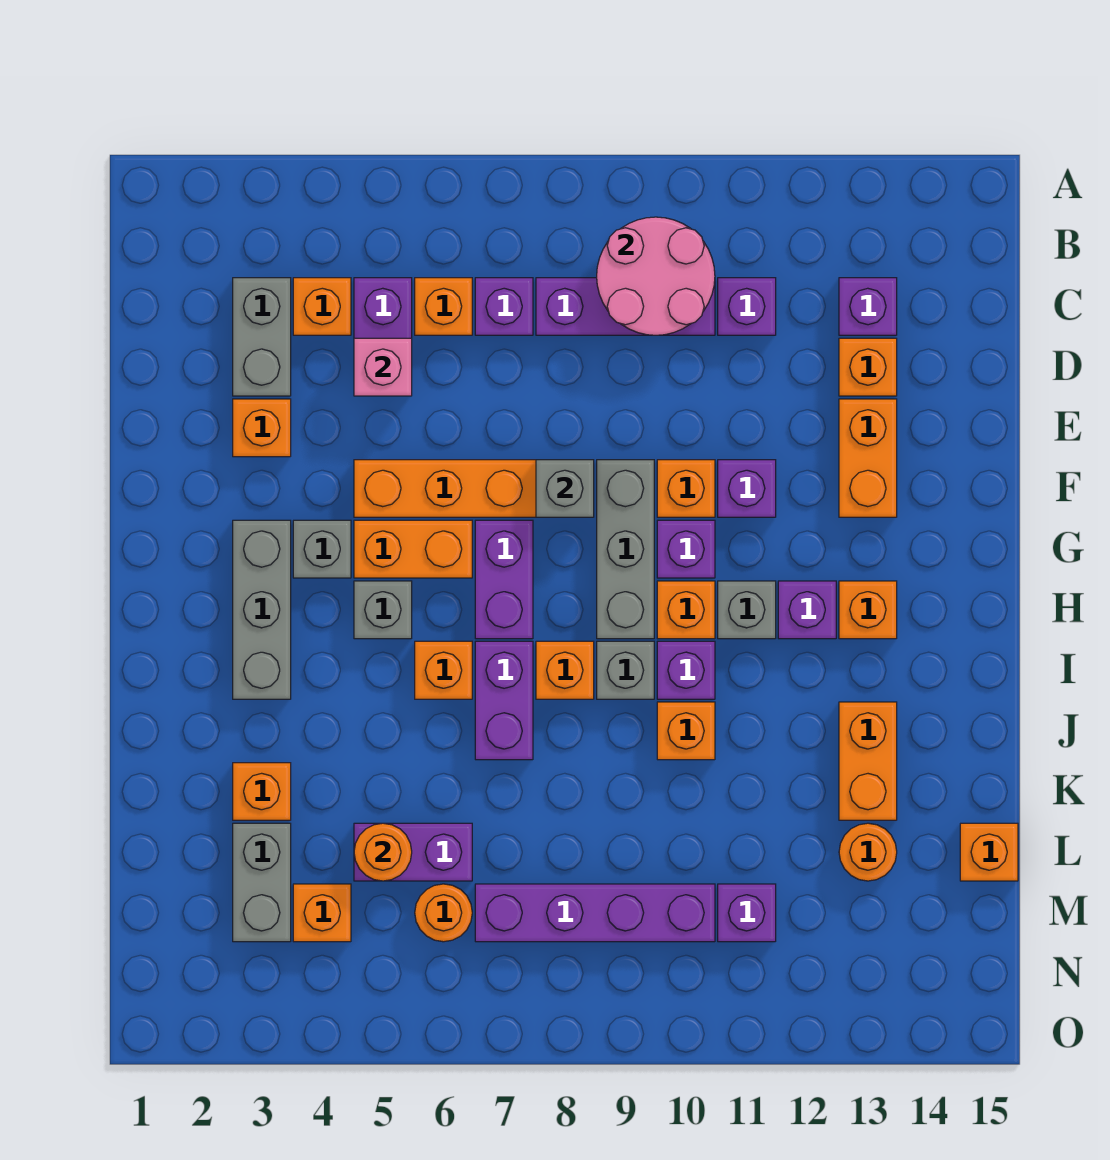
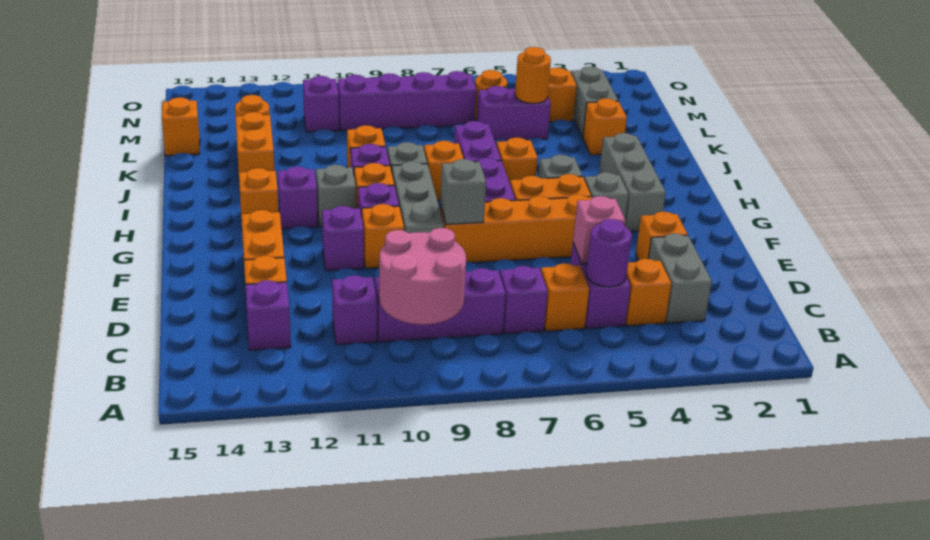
none -> purple 1x1 round brick [586,219,632,287]

